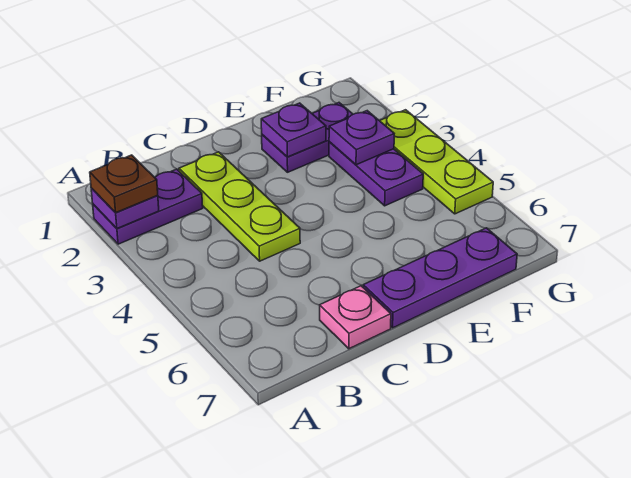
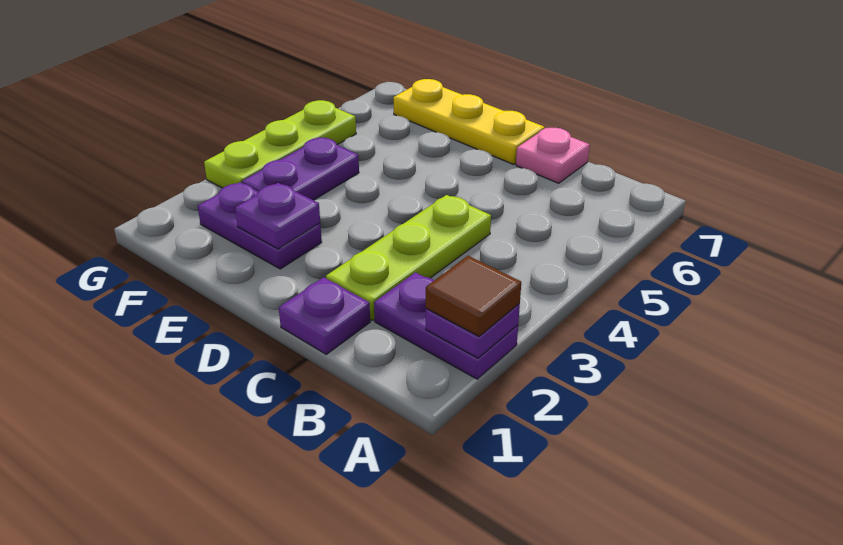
brown 1x1 plate [90,155,158,213] -> brown 1x1 tile [426,256,521,336]
purple 1x3 plate [363,228,517,328] -> yellow 1x3 plate [393,79,545,164]
purple 1x1 plate [329,111,394,165] -> purple 1x1 plate moved to [279,277,370,354]

